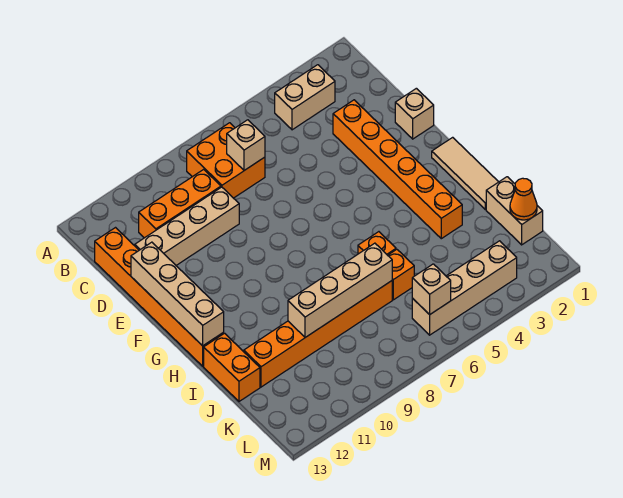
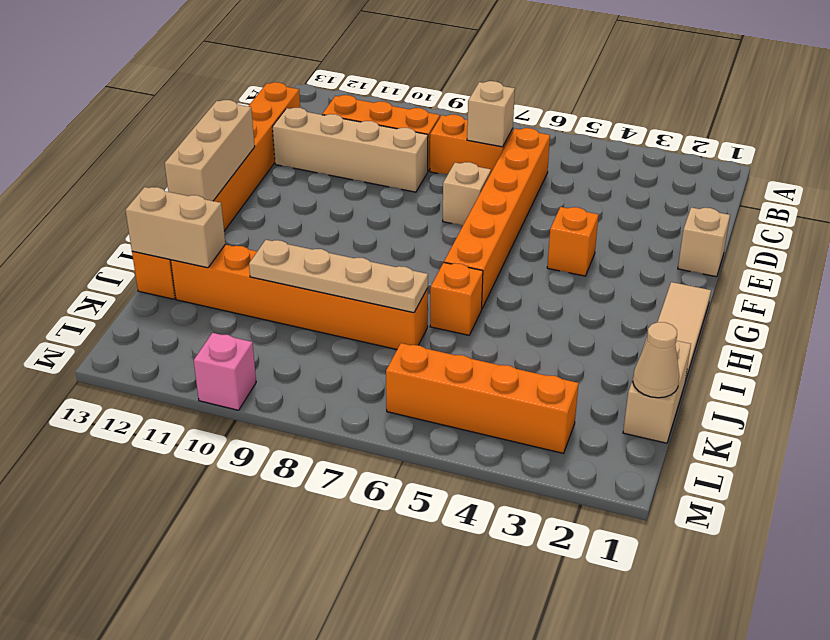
tan 1x2 brick [275,65,335,130] -> tan 1x2 brick moved to [126,187,225,268]
orange 2x2 brick [187,123,265,198] -> orange 1x2 brick [430,115,513,175]
orange 1x6 brick [333,100,462,239] -> orange 1x6 brick moved to [444,128,550,308]
tan 1x4 brick [131,242,224,346] -> tan 1x3 brick [165,100,255,201]
orange 1x1 brick [388,249,414,300] -> orange 1x1 brick moved to [547,207,599,276]
tan 1x4 brick [288,243,392,337] -> tan 1x4 plate [249,240,428,313]
orange 1x1 cone [510,178,537,220] -> tan 1x1 cone [633,322,679,398]
tan 1x4 brick [412,241,517,335] -> orange 1x4 brick [386,343,579,453]
tan 1x1 brick [412,264,451,315] -> tan 1x1 brick moved to [443,162,491,226]
none -> pink 1x1 brick [194,333,256,410]

